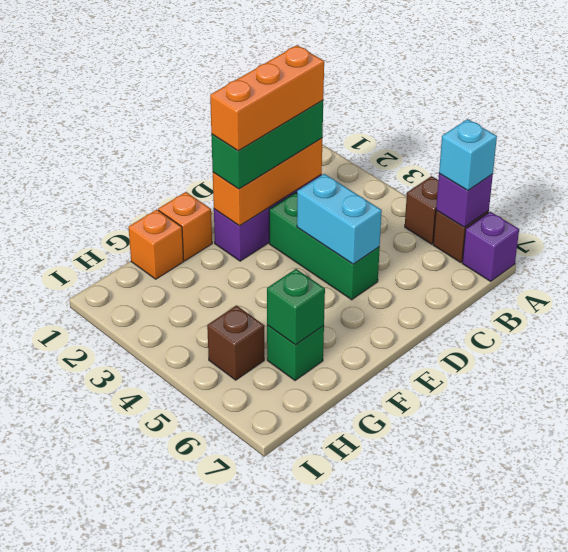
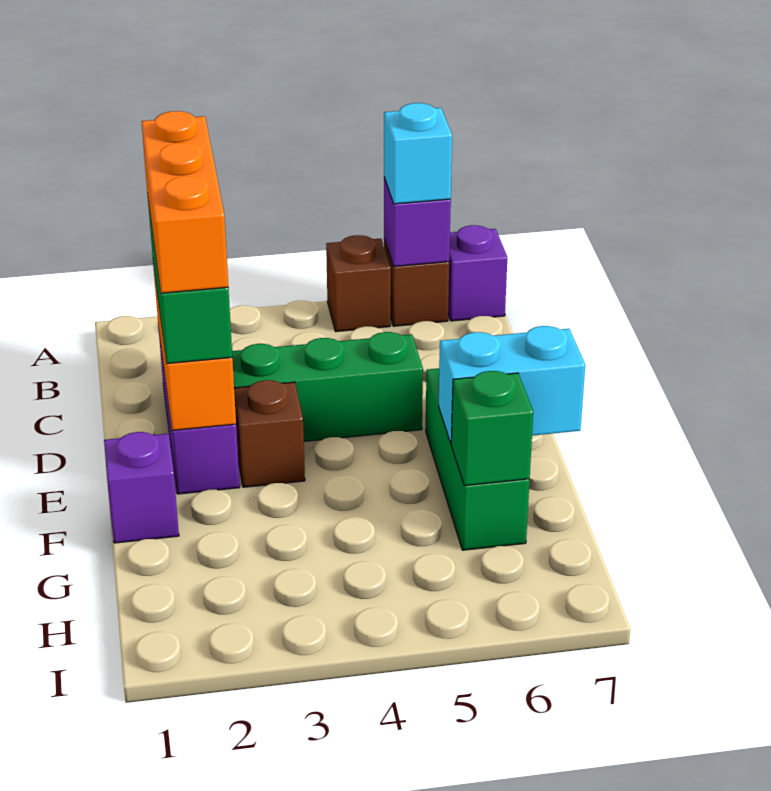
cyan 1x2 brick [297,174,382,264] -> cyan 1x2 brick moved to [439,326,585,443]
orange 1x1 brick [158,192,212,261] -> purple 1x1 brick [104,432,179,543]
orange 1x1 brick [129,209,184,279] -> none
green 1x1 brick [267,325,324,381] -> green 1x3 brick [426,368,530,550]
brown 1x1 brick [207,306,264,380] -> brown 1x1 brick moved to [234,380,305,487]

